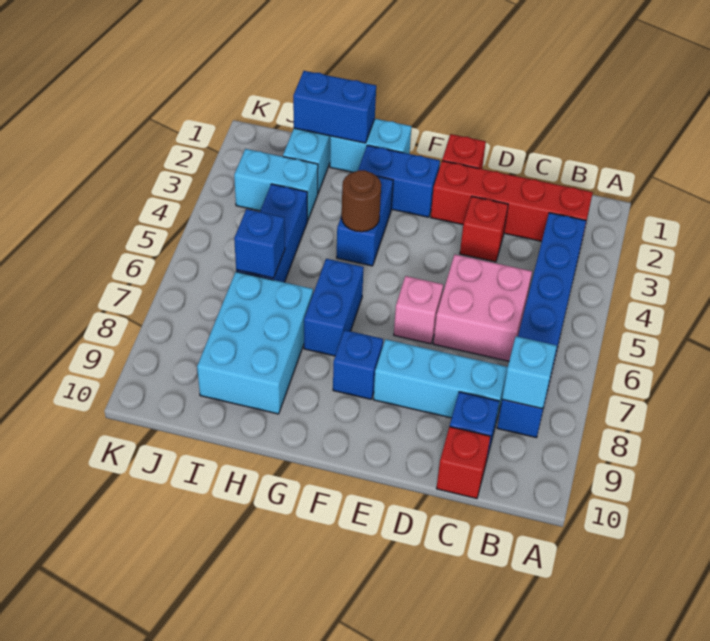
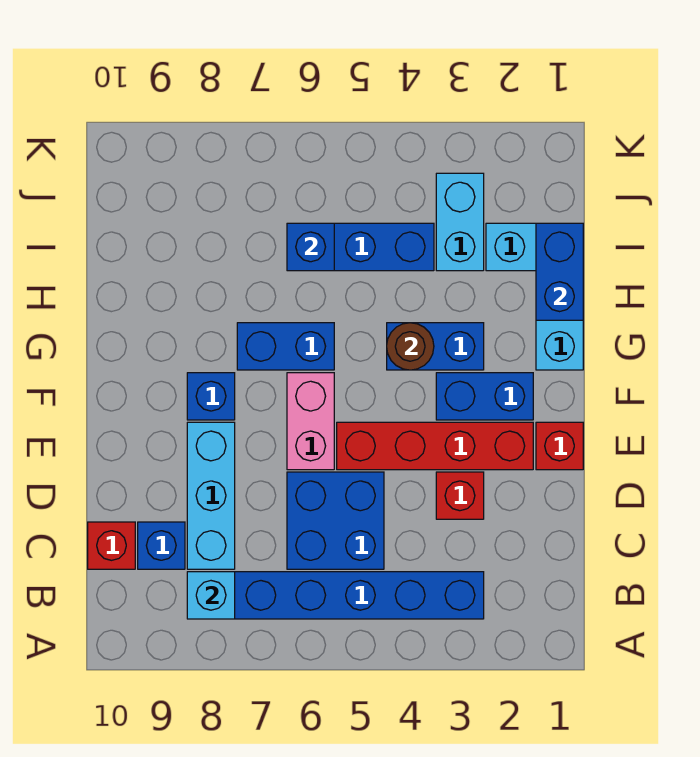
red 1x4 brick [431,161,593,241] -> red 1x4 brick turned to [337,422,533,470]
pink 2x2 brick [433,255,532,361] -> blue 2x2 brick [287,472,384,569]
pink 1x1 brick [394,276,443,344] -> pink 1x2 brick [287,373,334,470]
blue 1x2 brick [358,145,440,217] -> blue 1x2 brick turned to [436,373,533,420]
cyan 2x3 brick [197,272,313,414] -> none

